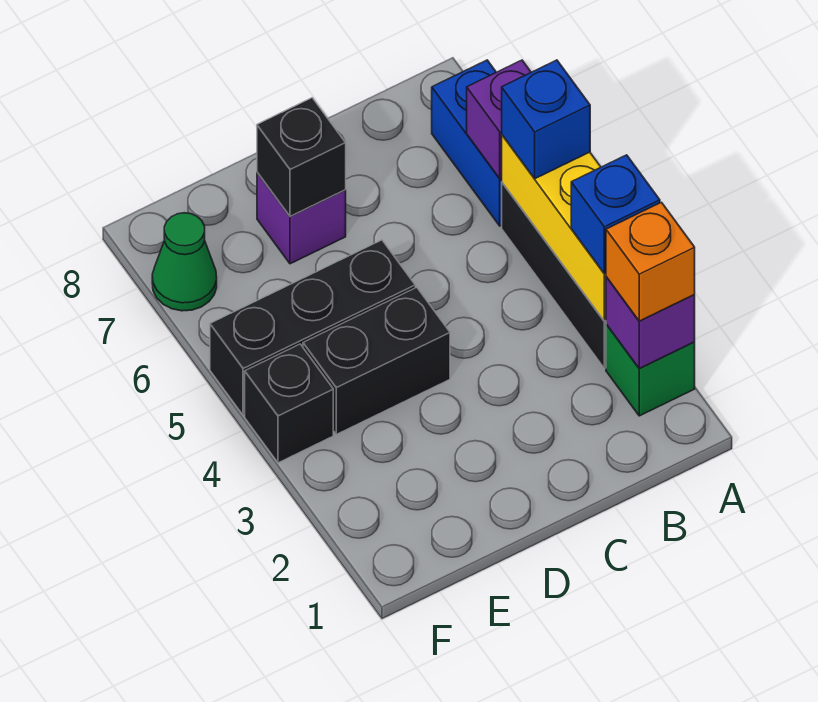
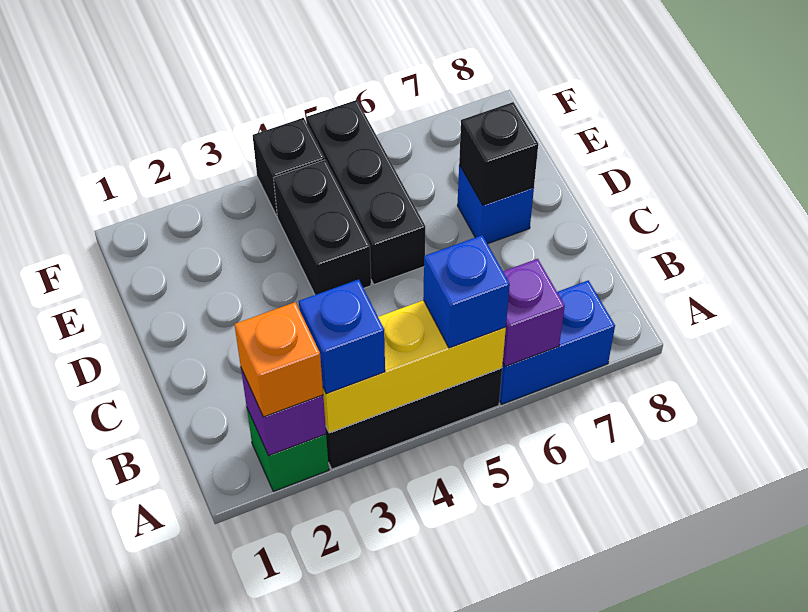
purple 1x1 brick [257,172,346,264] -> blue 1x1 brick [457,165,534,244]
green 1x1 cone [152,213,217,311] -> none

